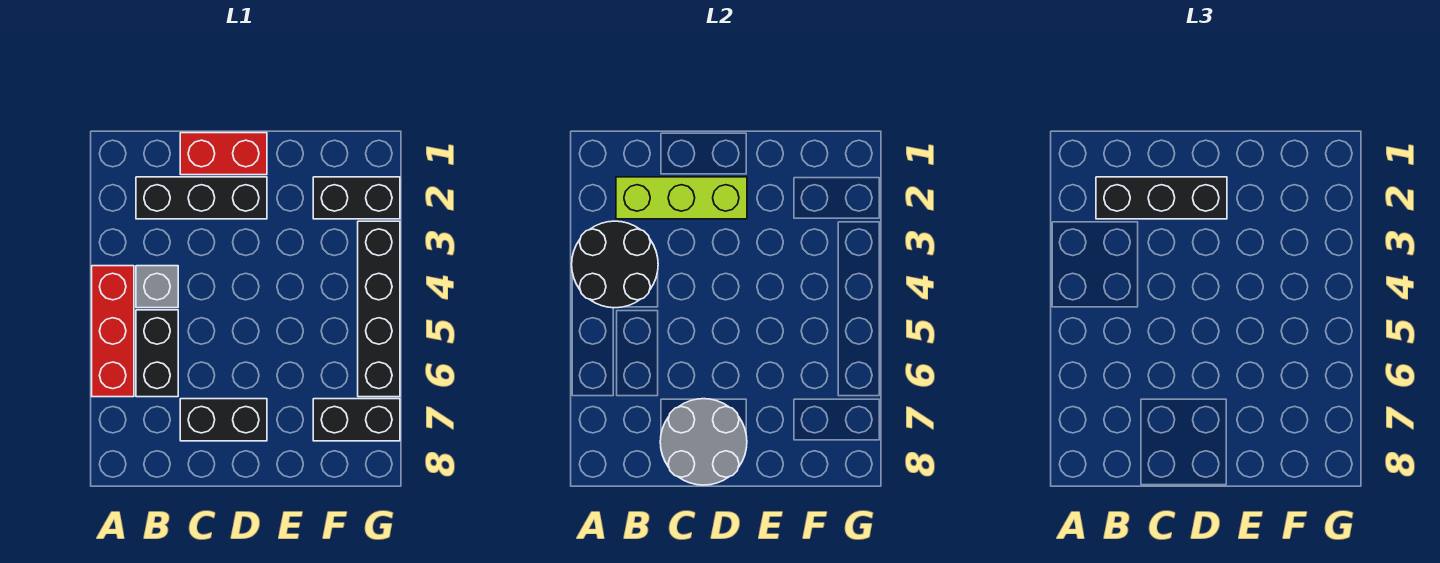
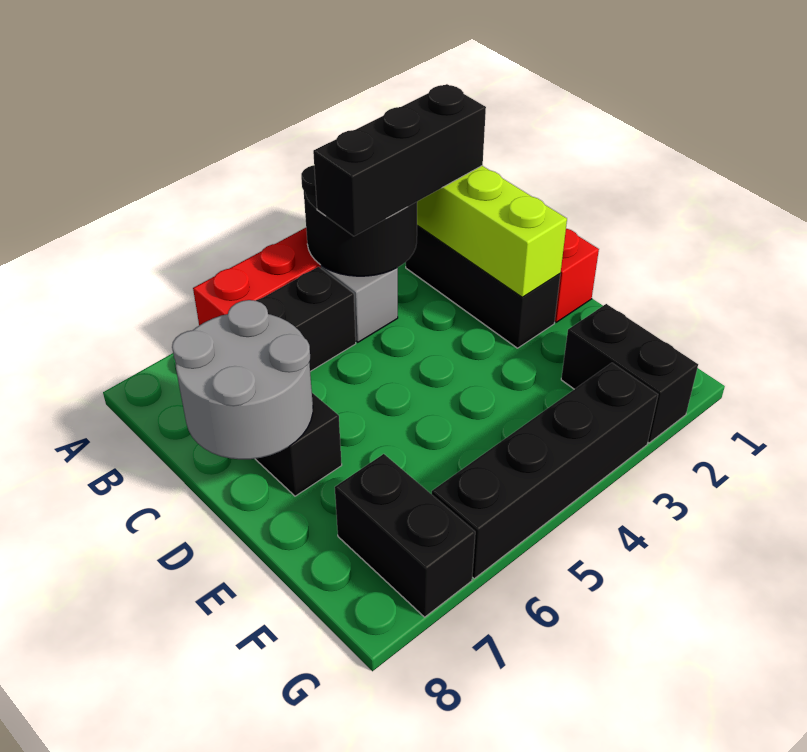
black 1x3 brick [1096,177,1227,219] -> black 1x3 brick turned to [313,84,486,236]

